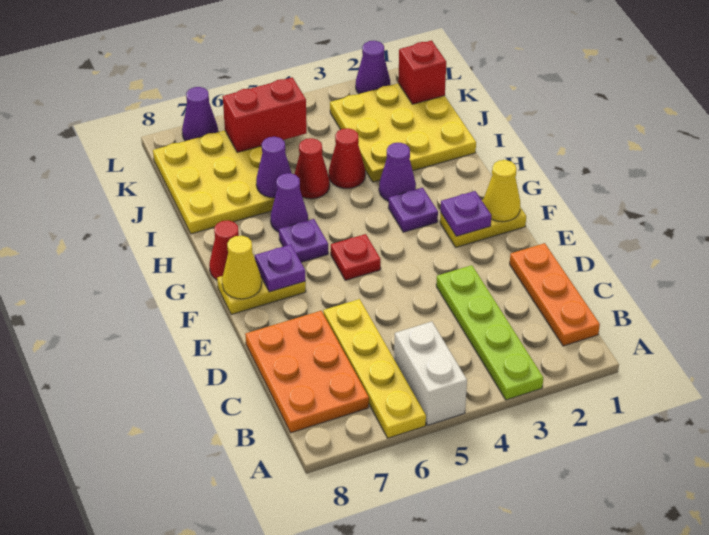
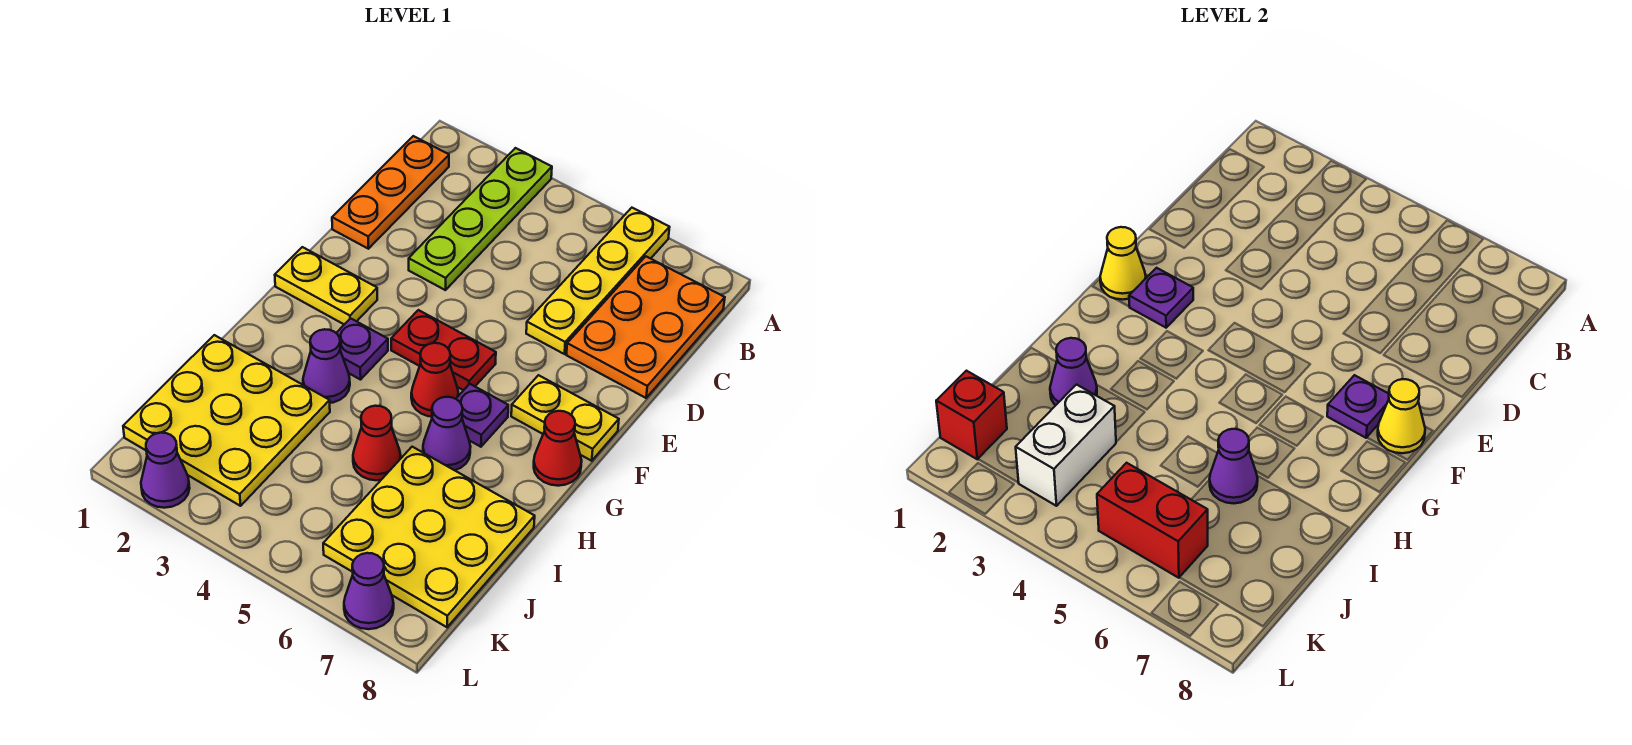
white 1x2 brick [394,322,467,425] -> white 1x2 brick moved to [1016,385,1116,506]
red 1x1 plate [331,234,381,280] -> red 1x2 plate [391,310,496,390]
none -> purple 1x1 cone [1050,338,1097,405]
red 1x1 cone [329,128,365,188] -> red 1x1 cone moved to [411,343,458,417]

